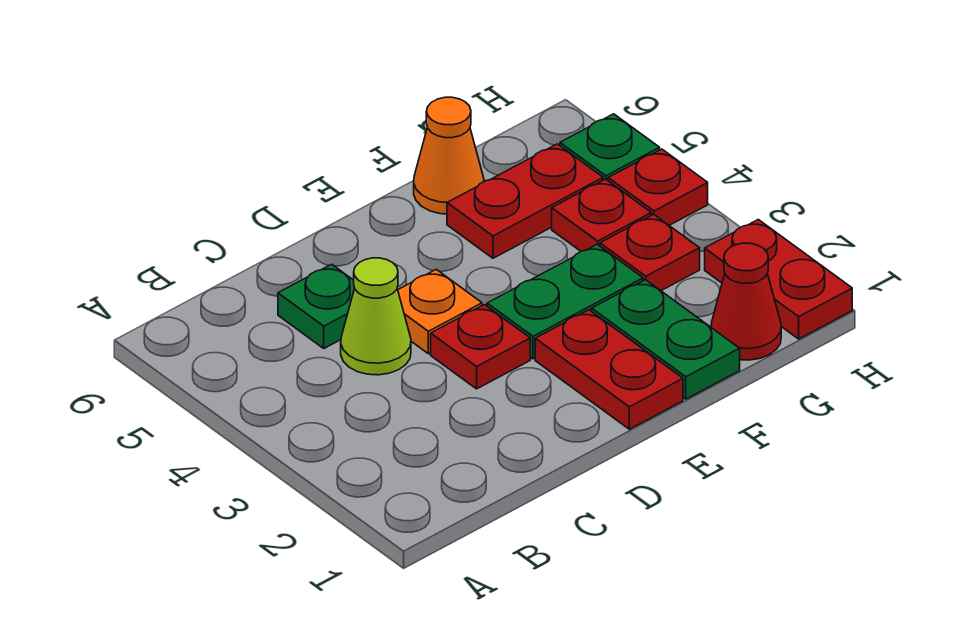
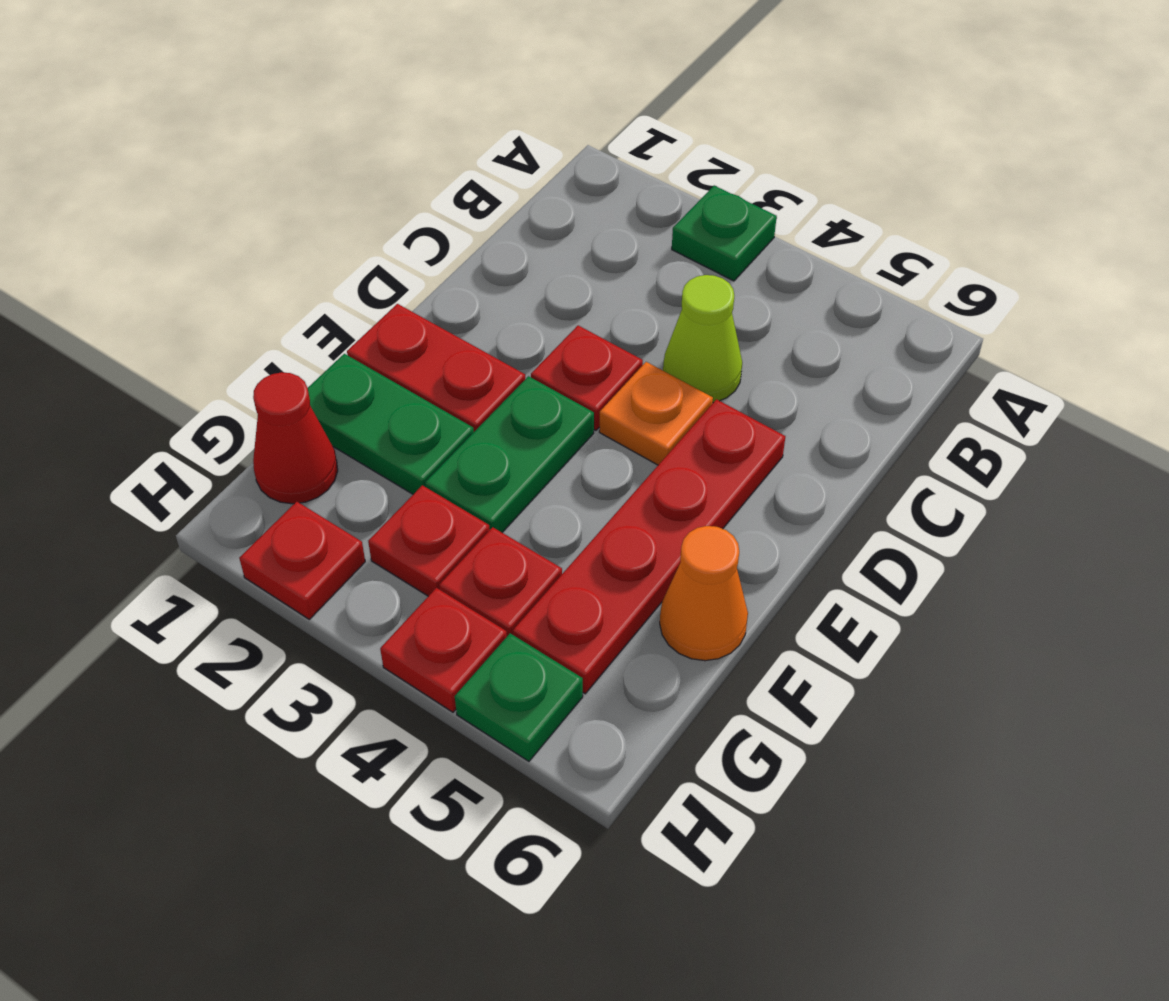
green 1x1 plate [278,264,355,348] -> green 1x1 plate moved to [672,186,777,281]
red 1x2 plate [447,144,603,258] -> red 1x4 plate [513,399,785,694]
red 1x2 plate [705,220,852,339] -> red 1x1 plate [239,502,365,619]

